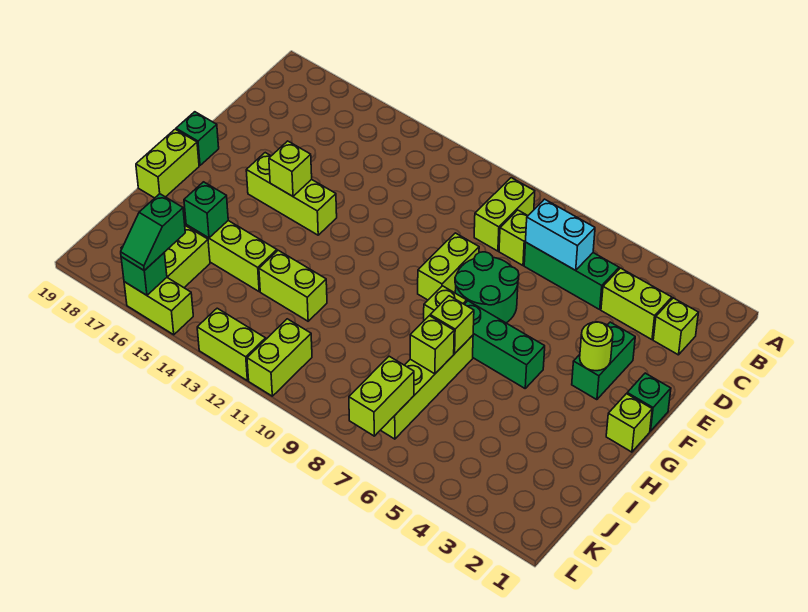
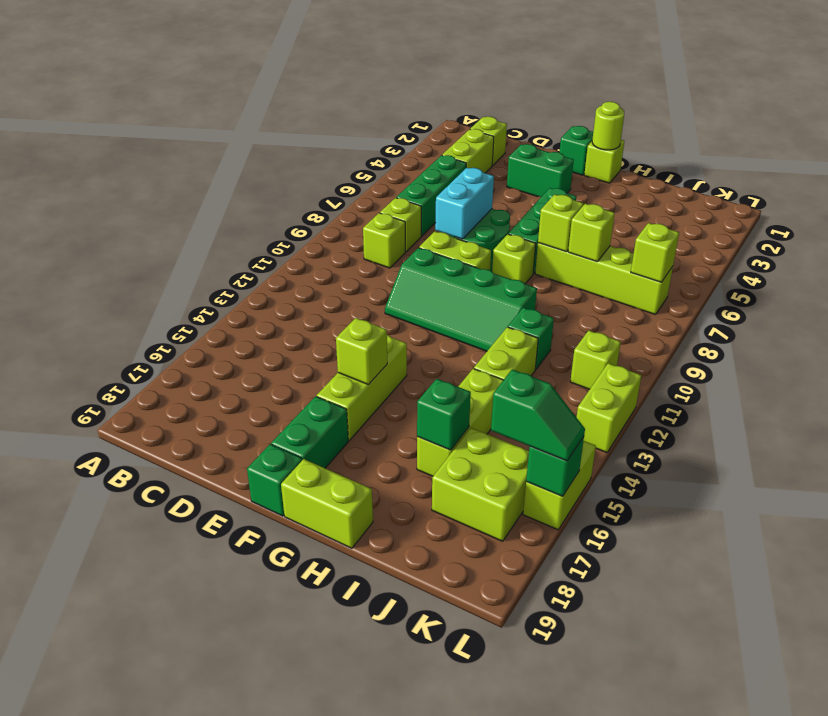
lime 1x2 brick [474,178,535,251] -> lime 1x1 brick [363,213,405,268]
cyan 1x2 brick [526,199,595,270] -> cyan 1x2 brick moved to [435,168,494,239]
none -> green 2x4 slope [385,248,537,351]
lime 1x1 round brick [580,322,613,371] -> lime 1x1 round brick moved to [592,102,624,150]
none -> green 1x2 brick [271,396,348,468]
none -> green 1x1 brick [508,308,554,369]
lime 1x2 brick [349,356,414,436] -> lime 1x1 brick [631,223,679,282]
lime 1x2 brick [247,319,312,396] -> lime 1x1 brick [570,330,621,389]

